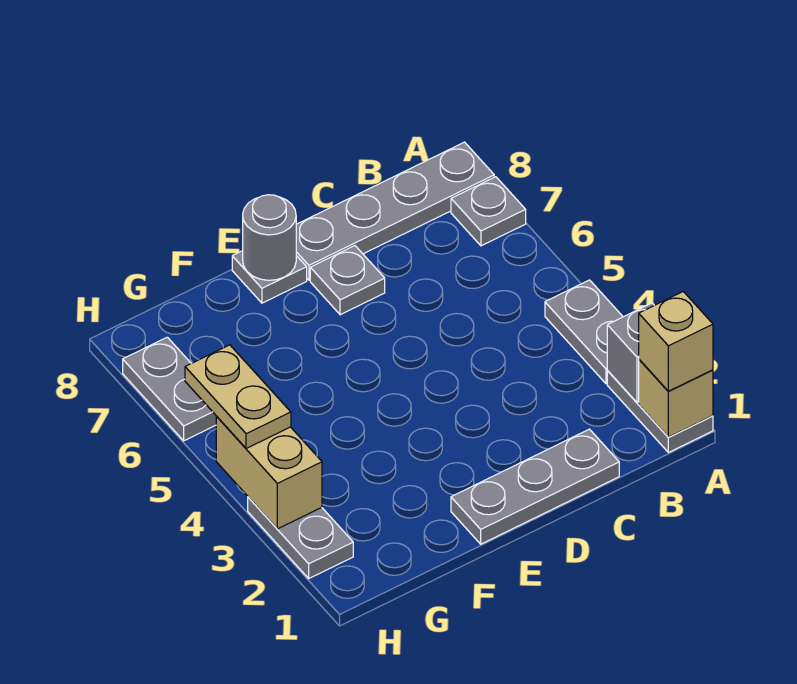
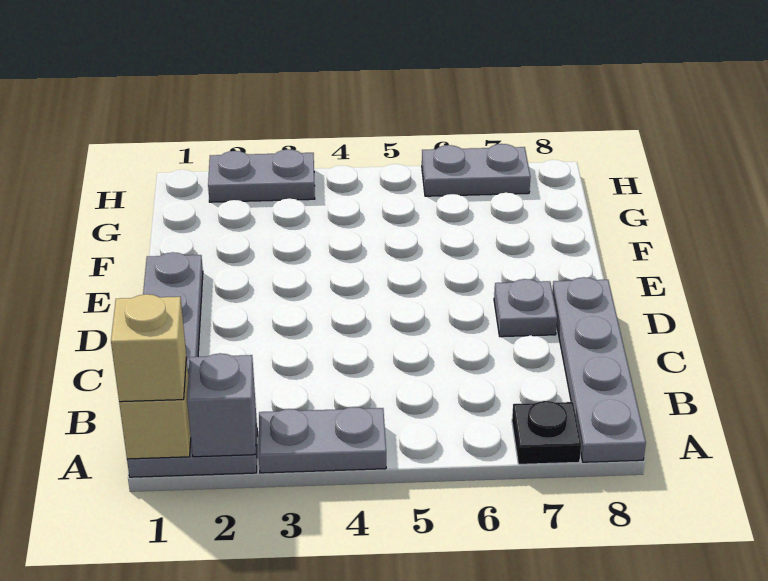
grey 1x1 plate [451,177,526,246] -> black 1x1 plate [512,401,581,464]
grey 1x1 plate [232,251,307,303] -> none
grey 1x1 round brick [243,195,296,280] -> none
tan 1x2 brick [216,417,322,529] -> none
tan 1x2 plate [185,345,291,449] -> none

